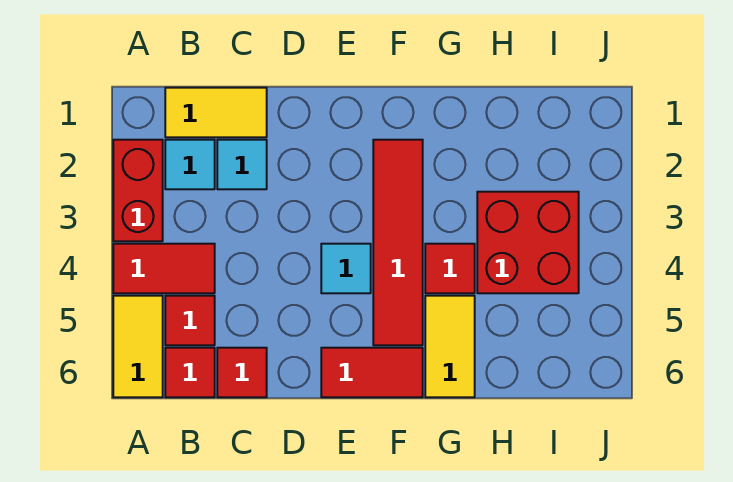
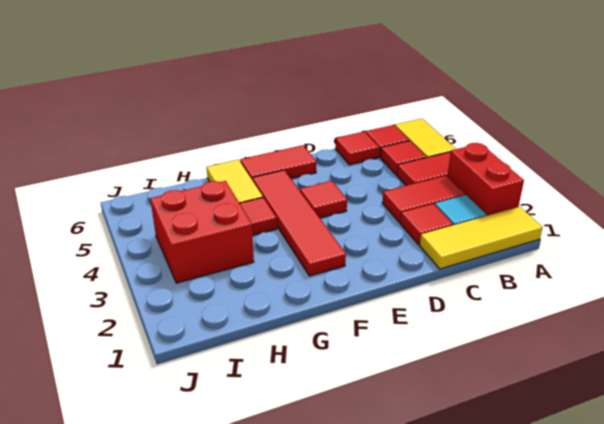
yellow 1x2 tile [165,88,267,137] -> yellow 1x3 tile [420,207,543,269]
none -> red 1x2 tile [382,176,465,223]
cyan 1x1 tile [217,140,267,189] -> red 1x1 tile [400,204,453,245]
cyan 1x1 tile [321,244,371,293] -> red 1x1 tile [300,181,347,218]

